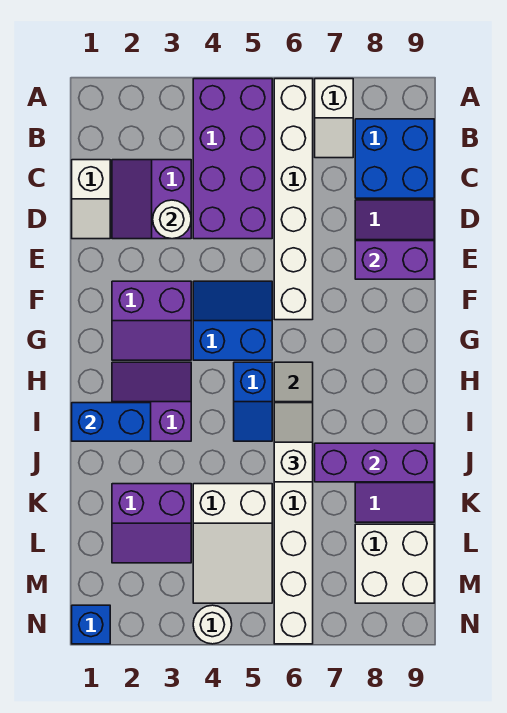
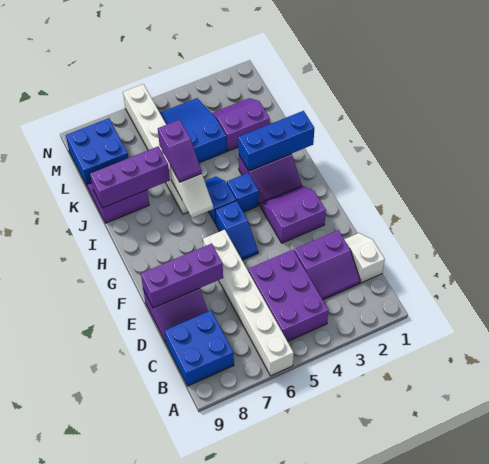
purple 2x4 brick [193,79,272,239] -> purple 2x3 brick [248,250,329,341]
white 1x2 slope [315,79,353,158] -> none
purple 2x2 slope [112,160,191,239] -> purple 2x2 slope turned to [294,230,360,300]
white 1x1 round brick [153,200,191,239] -> none
purple 1x2 brick [355,241,434,279] -> purple 1x3 brick [141,244,223,308]
blue 2x2 slope [193,281,272,360] -> blue 1x2 slope [215,201,258,260]
blue 1x2 brick [72,403,151,441] -> blue 1x3 brick [238,111,314,171]
white 1x2 slope [274,403,313,482] -> purple 1x2 slope [158,120,202,182]
white 2x3 slope [193,484,272,603] -> blue 2x3 slope [160,98,227,163]
white 2x2 brick [355,524,434,603] -> blue 2x2 brick [66,118,128,185]
blue 1x1 brick [72,605,110,644] -> blue 1x1 brick moved to [227,173,259,212]
white 1x1 round brick [193,605,232,644] -> none

